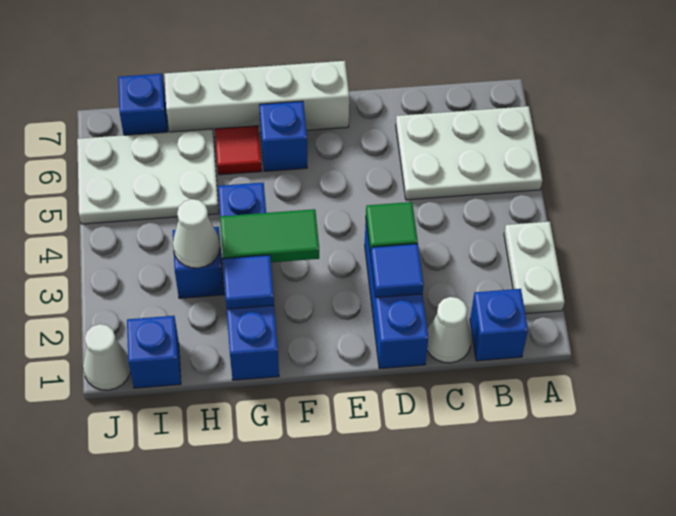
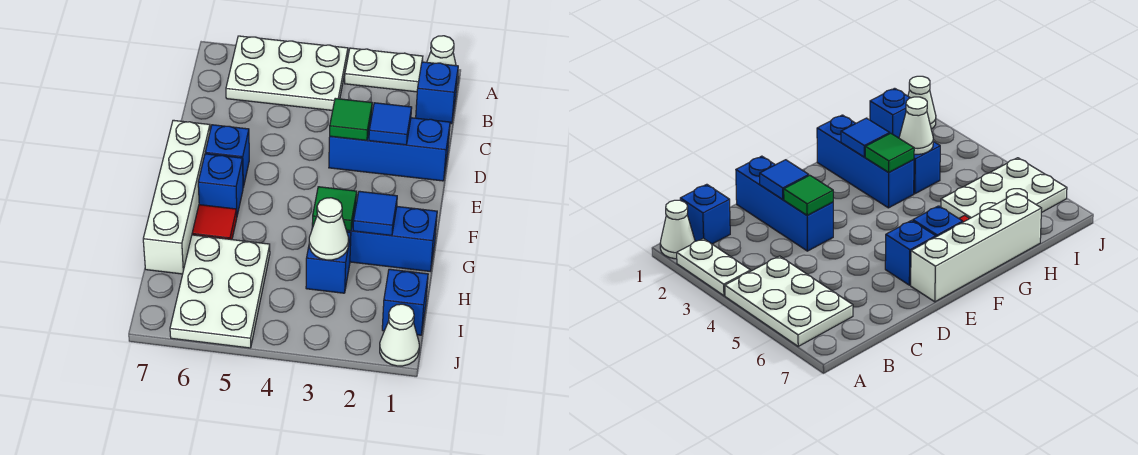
white 2x3 plate [396,106,542,200] -> white 2x3 plate turned to [226,36,348,111]
white 1x1 cone [427,297,471,363] -> white 1x1 cone moved to [427,36,458,84]
green 1x2 tile [220,209,319,262] -> green 1x1 tile [312,187,357,231]
blue 1x4 brick [218,183,279,380] -> blue 1x3 brick [312,202,437,271]
blue 1x1 brick [118,74,168,135] -> blue 1x1 brick moved to [205,125,249,187]

